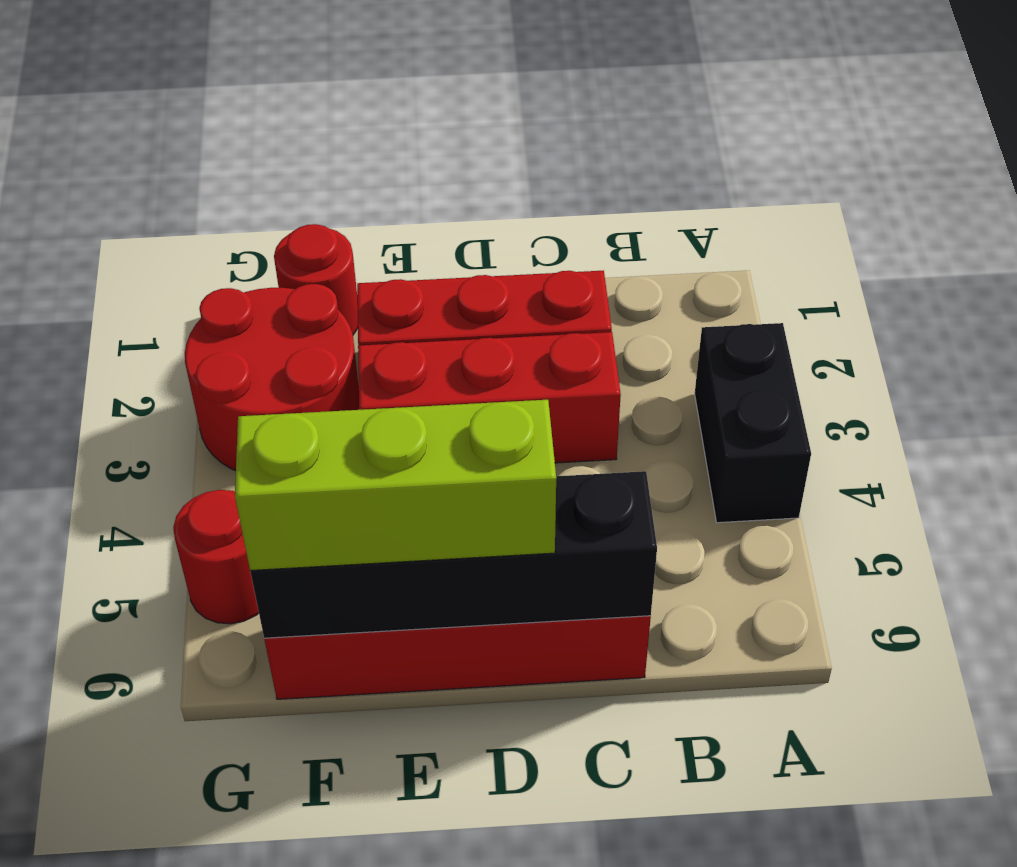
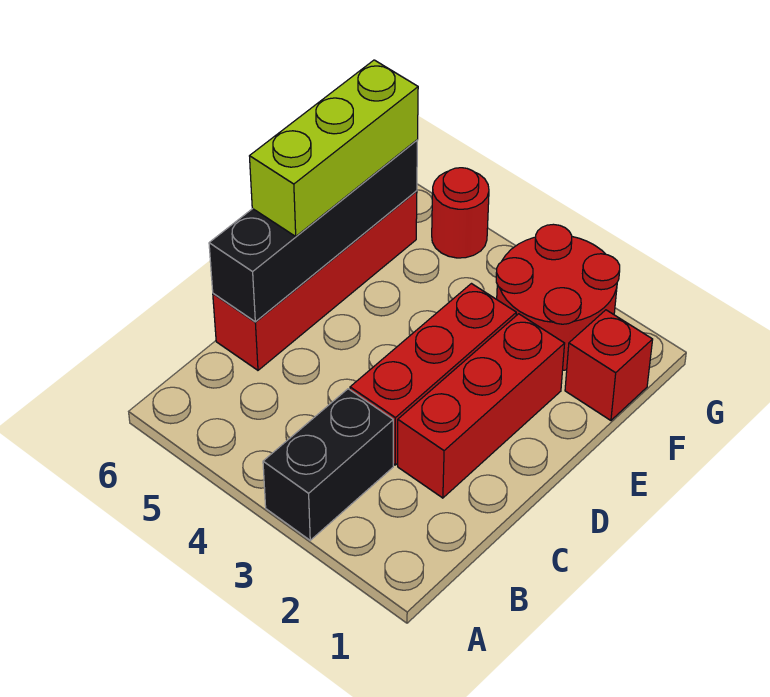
black 1x2 brick [695,323,811,523] -> black 1x2 brick turned to [263,389,393,540]
red 1x1 round brick [274,224,358,335] -> red 1x1 brick [565,310,653,420]

